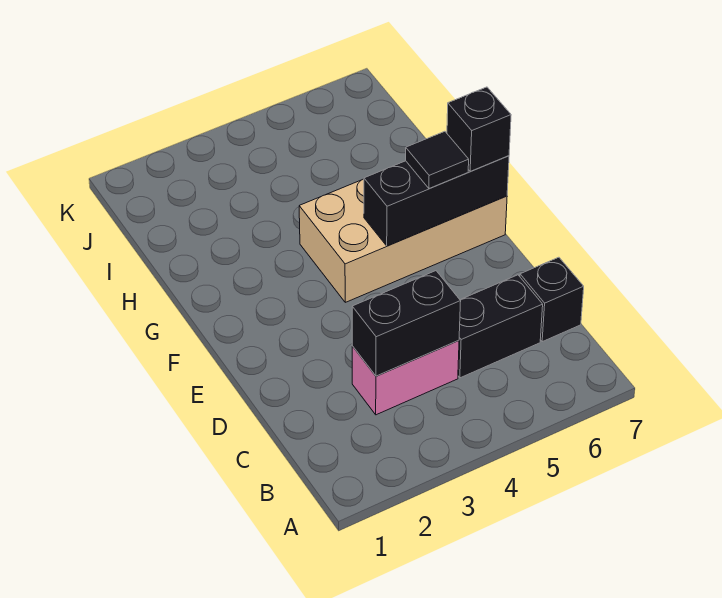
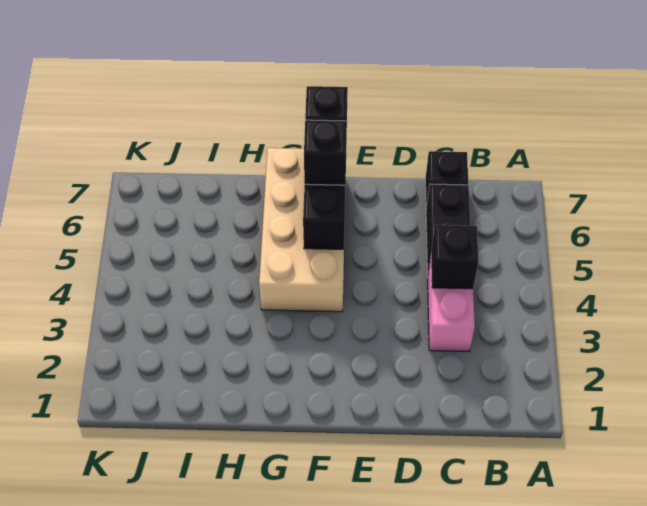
black 1x2 brick [352,271,461,376] -> black 1x1 brick [431,225,479,289]
black 1x1 tile [406,131,469,188] -> black 1x1 brick [304,120,347,185]

